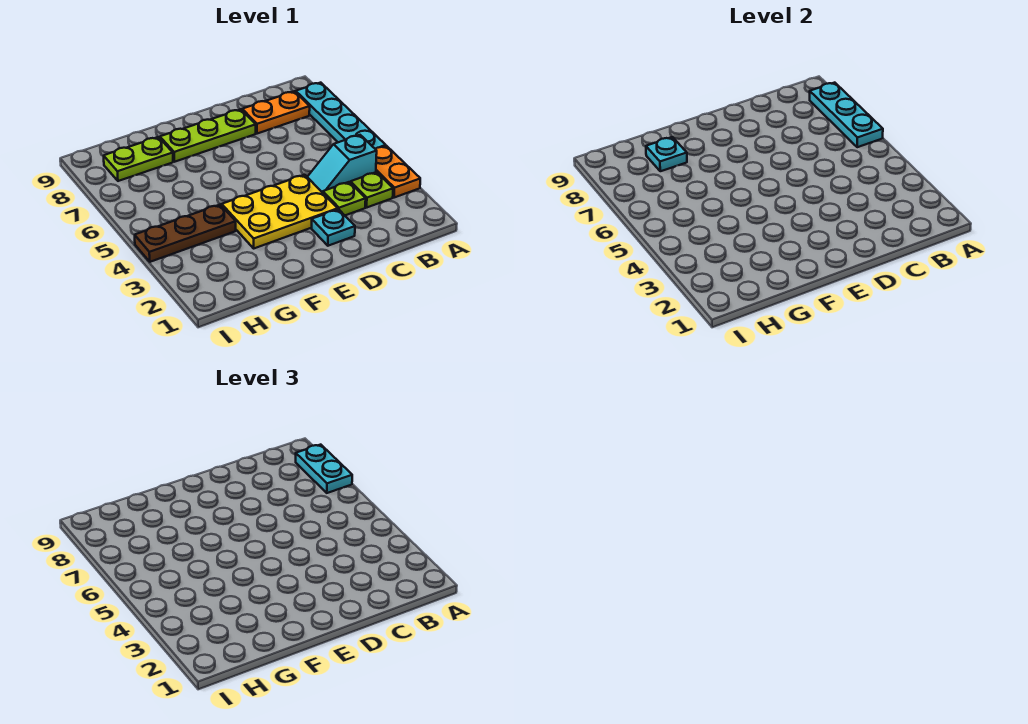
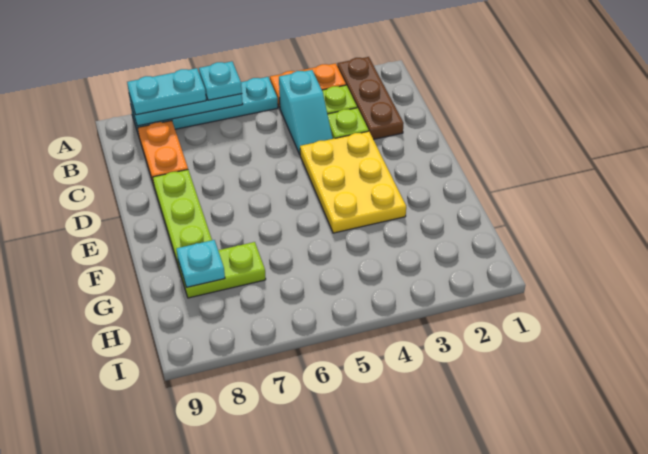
cyan 1x1 plate [312,209,355,246] -> cyan 1x1 plate moved to [199,61,242,100]
brown 1x3 plate [135,205,236,262] -> brown 1x3 plate moved to [337,57,404,139]
lime 1x2 plate [104,137,173,181] -> lime 1x2 plate turned to [178,242,266,298]

